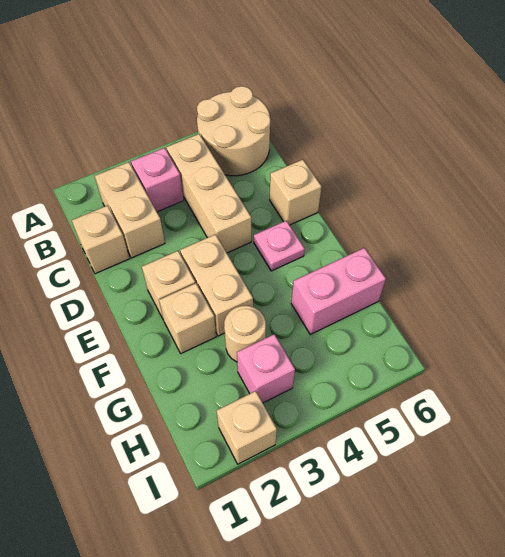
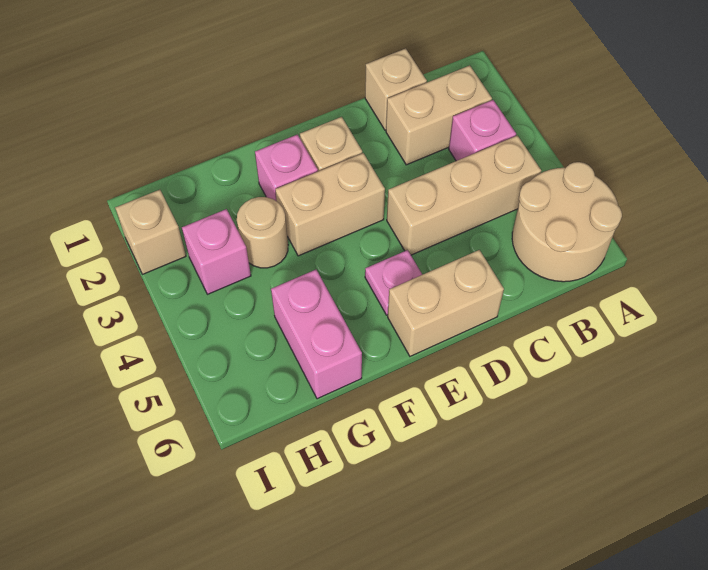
tan 1x1 brick [270,160,322,225] -> tan 1x2 brick [388,250,504,356]
tan 1x1 brick [159,283,216,353] -> pink 1x1 brick [255,134,318,201]

